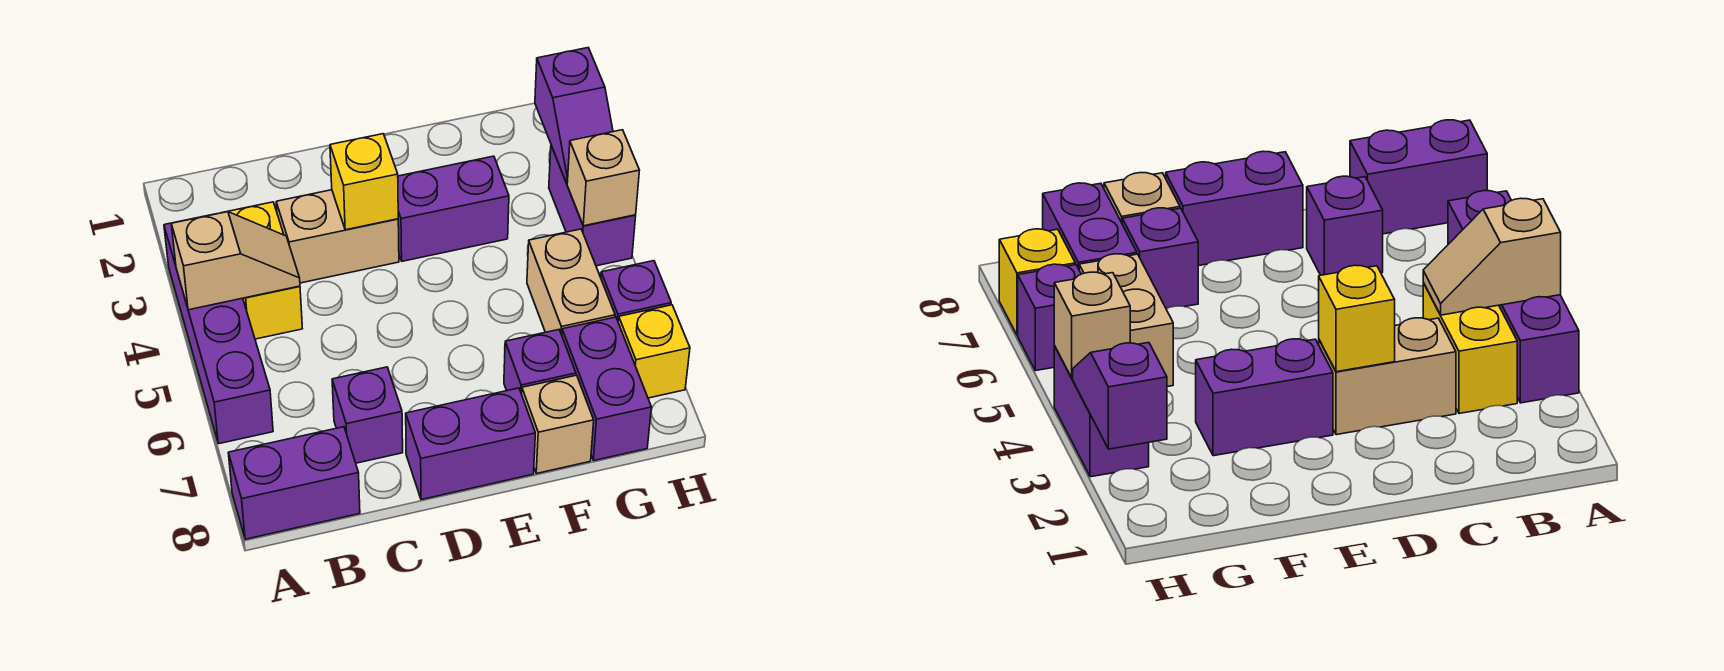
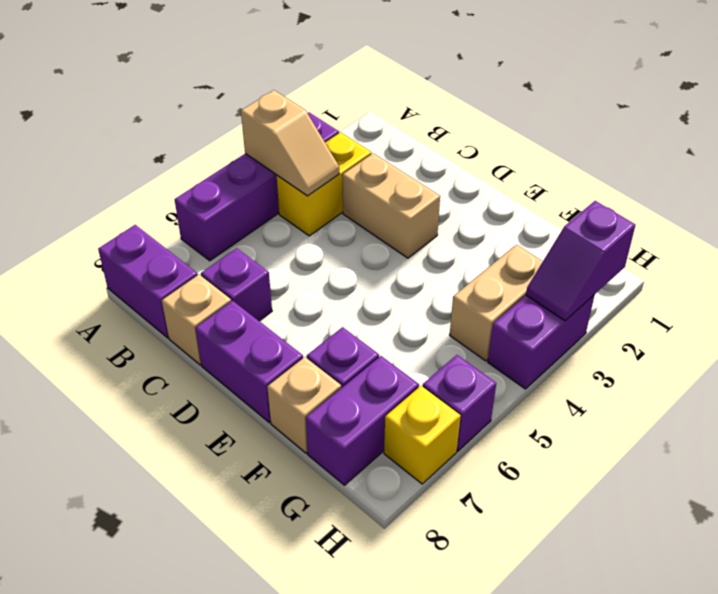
yellow 1x1 brick [330,134,398,230] -> none
purple 1x2 brick [398,156,509,261] -> none
tan 1x2 brick [527,229,615,335] -> tan 1x2 brick moved to [450,245,543,361]
tan 1x1 brick [567,130,640,226] -> tan 1x1 brick moved to [162,275,231,365]

